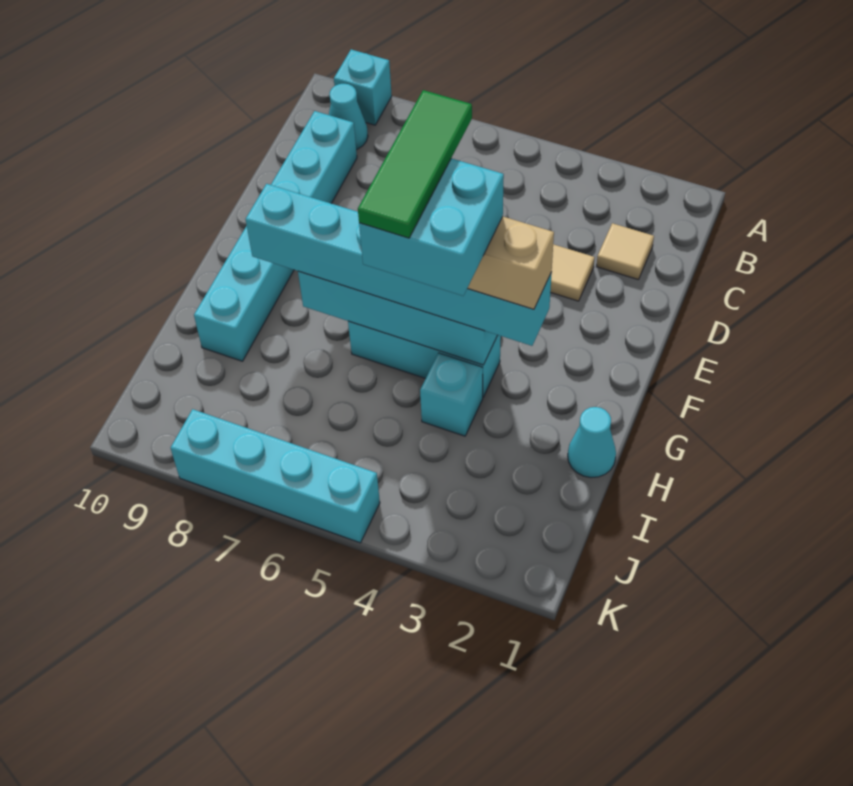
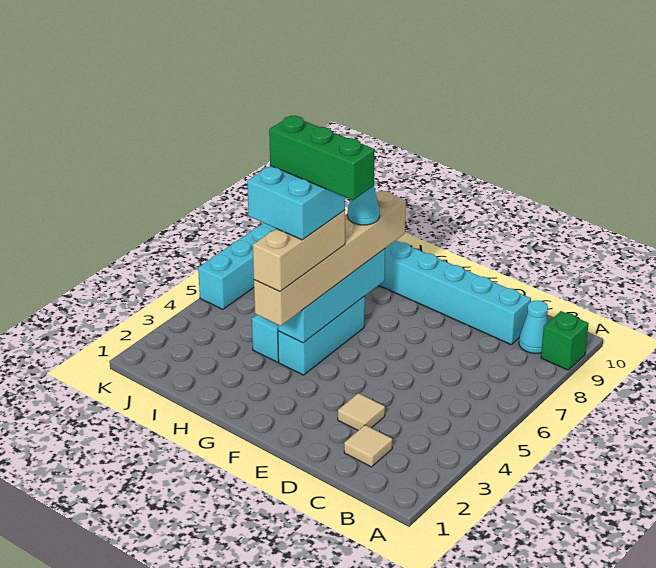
cyan 1x1 brick [334,49,392,125] -> green 1x1 brick [541,311,589,370]
green 1x3 tile [358,90,472,238] -> green 1x3 brick [269,116,374,200]
cyan 1x6 brick [246,184,552,346] -> tan 1x6 brick [254,190,406,326]
cyan 1x1 cone [568,407,616,478] -> cyan 1x1 cone moved to [347,186,380,225]

